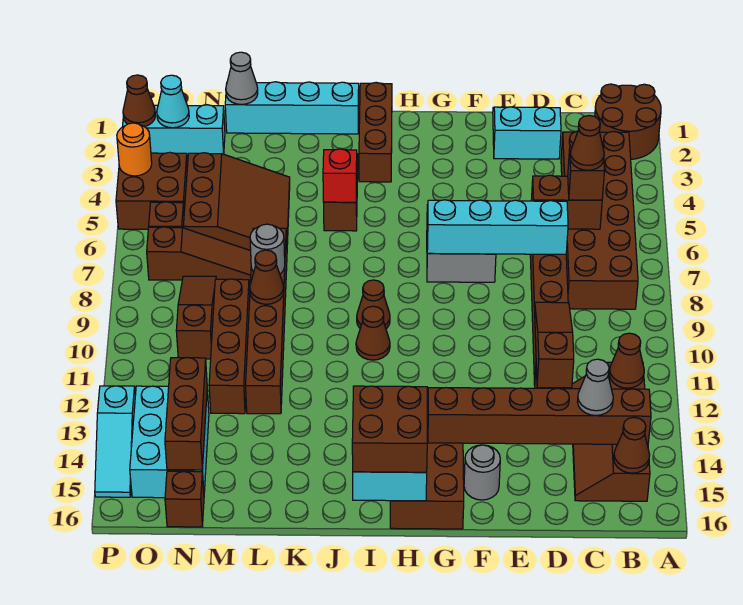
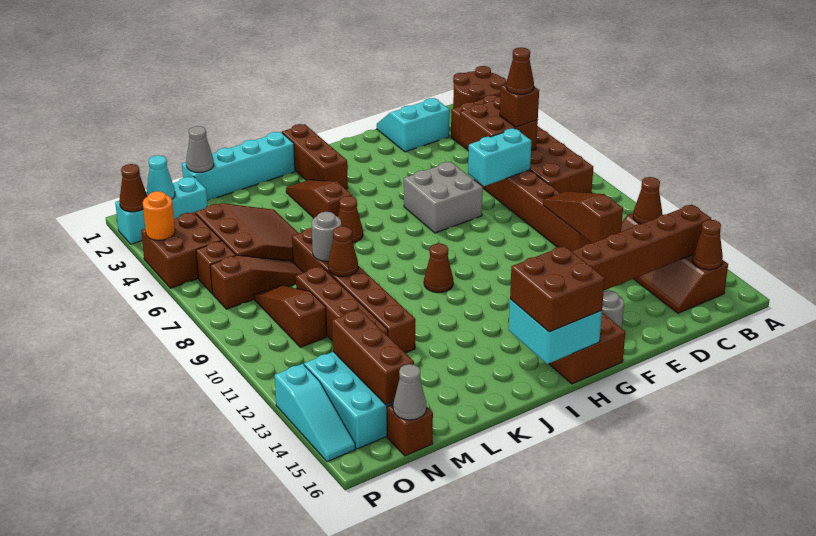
brown 1x2 brick [531,175,602,229] -> brown 2x2 brick [460,97,538,150]
grey 1x1 cone [577,359,613,416] -> grey 1x1 cone moved to [393,364,426,420]
cyan 1x4 brick [427,200,568,254] -> cyan 1x2 brick [468,129,531,186]
brown 1x1 cone [357,280,390,329] -> brown 1x1 cone moved to [338,196,363,243]
red 1x1 brick [323,149,357,202] -> none

